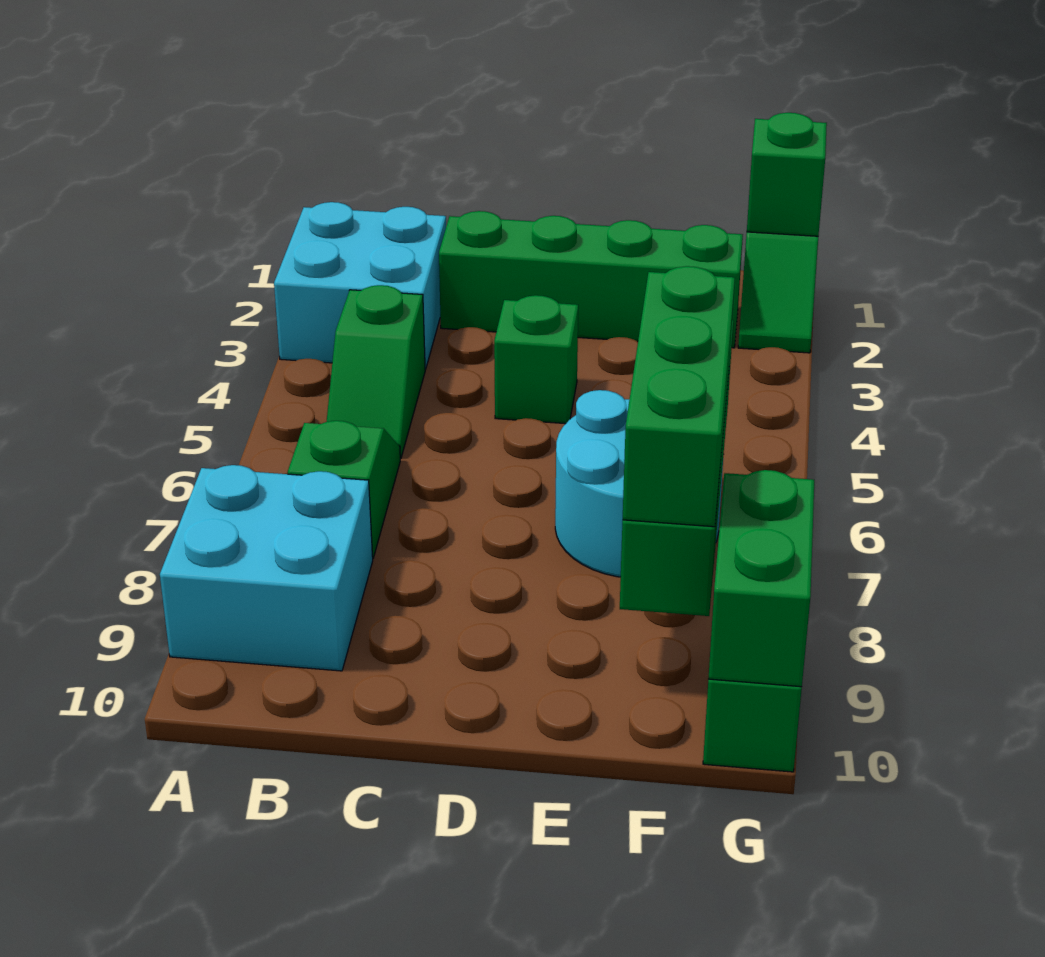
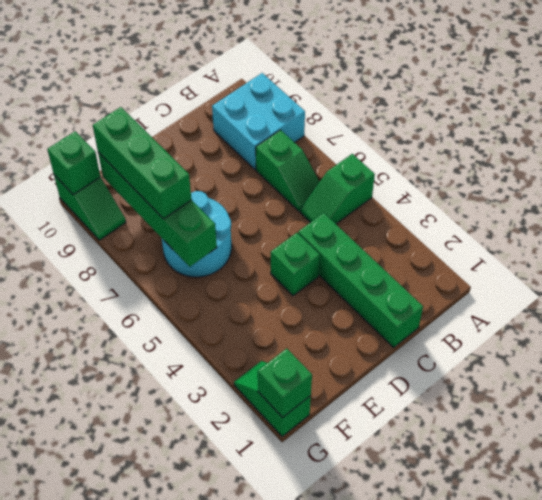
cyan 2x2 brick [274,202,446,369] -> none
green 1x2 slope [327,285,425,459] -> green 1x2 slope turned to [301,154,375,224]
green 1x4 brick [439,211,743,348] -> green 1x4 brick turned to [298,213,423,348]
green 1x2 brick [708,470,814,687] -> green 1x1 brick [47,131,100,195]

